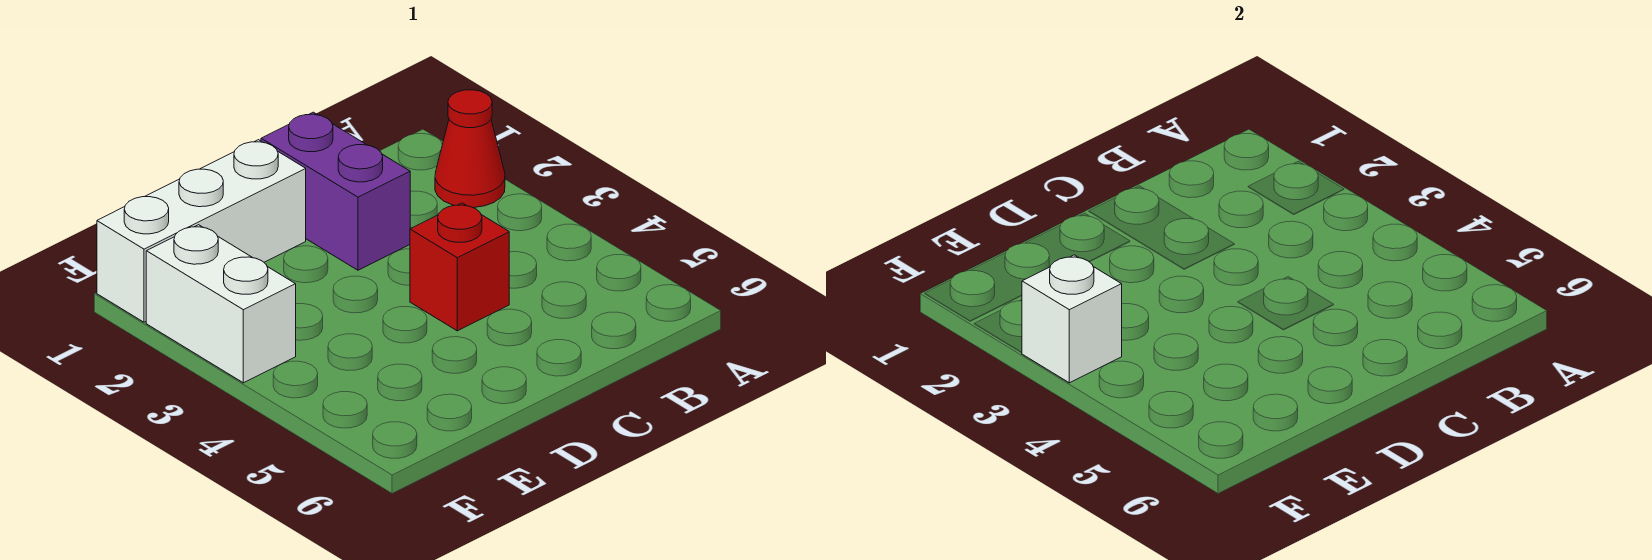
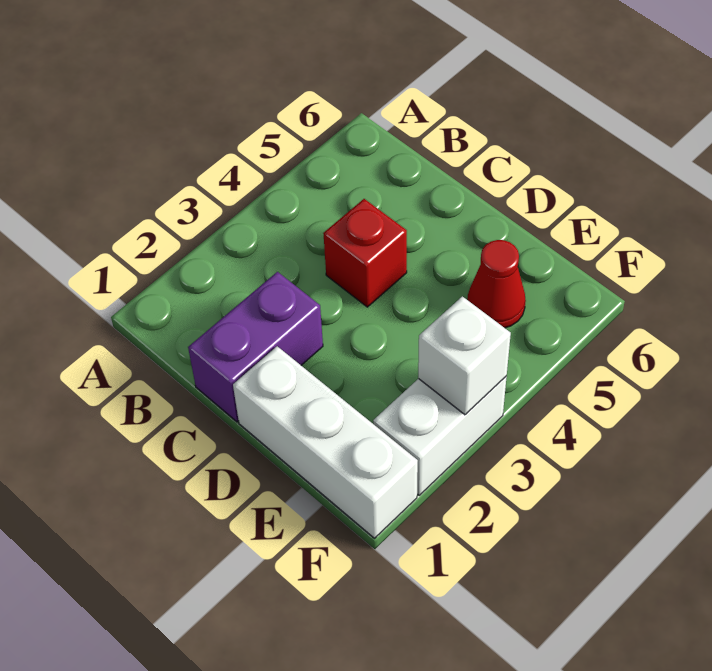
red 1x1 cone [435,90,505,208] -> red 1x1 cone moved to [467,240,526,328]

